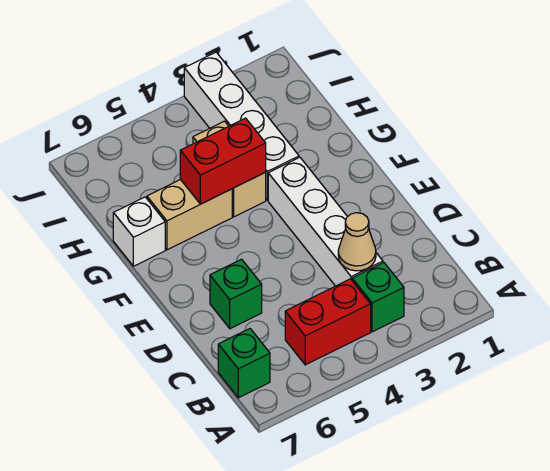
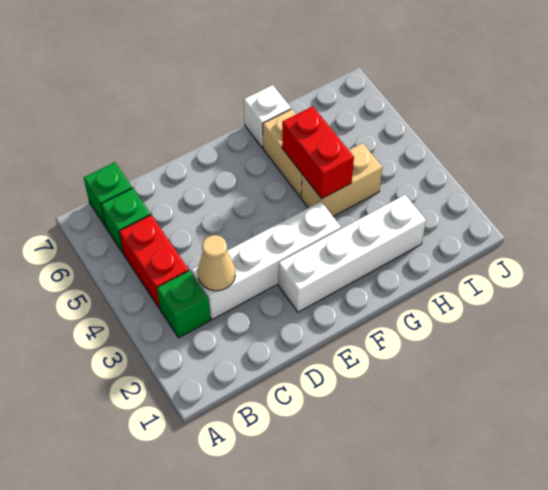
green 1x1 brick [210,259,262,329] -> green 1x1 brick moved to [101,188,151,253]
white 1x4 brick [184,52,299,200] -> white 1x4 brick moved to [278,195,426,312]

